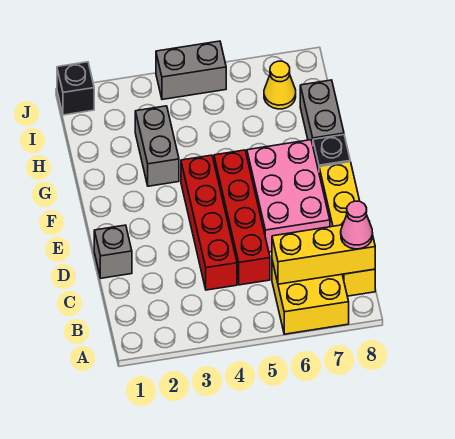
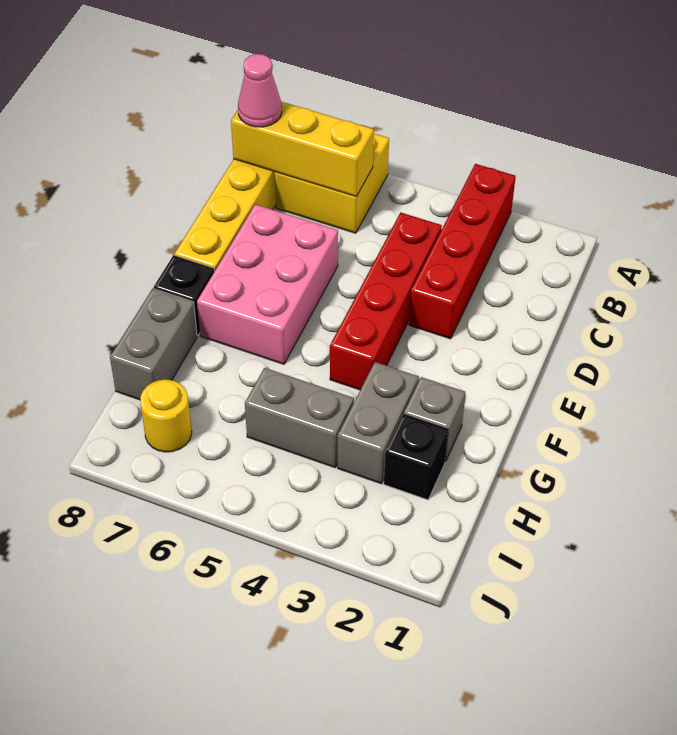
red 1x4 brick [214,150,270,285] -> red 1x4 brick moved to [409,164,516,339]
grey 1x1 brick [94,225,132,278] -> grey 1x1 brick moved to [404,377,465,461]
yellow 1x1 cone [264,61,296,109] -> yellow 1x1 round brick [140,380,192,452]
black 1x1 brick [57,62,94,115] -> black 1x1 brick moved to [384,414,448,500]
grey 1x2 brick [156,41,226,100] -> grey 1x2 brick moved to [245,368,354,468]

